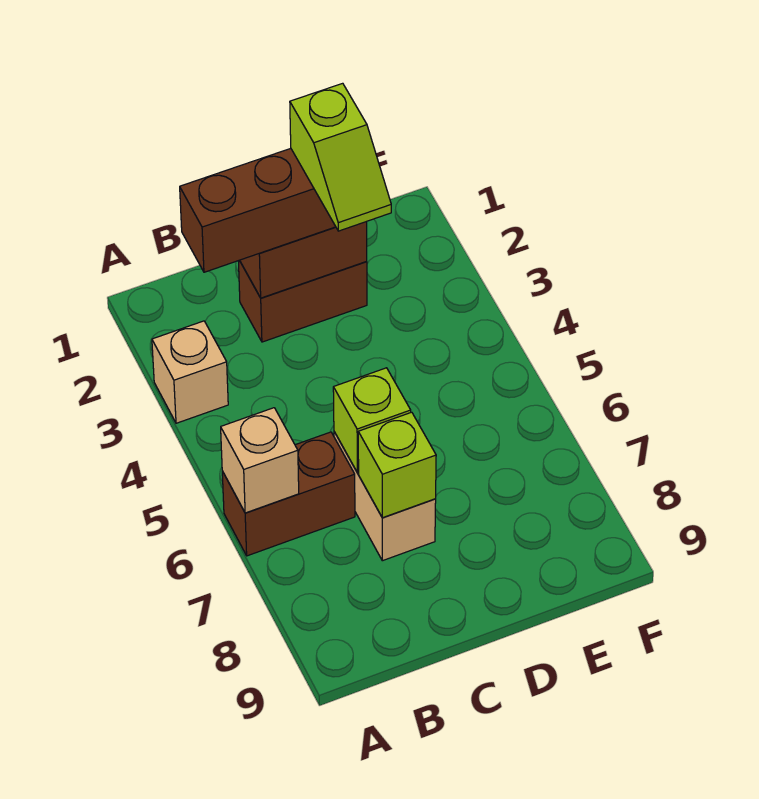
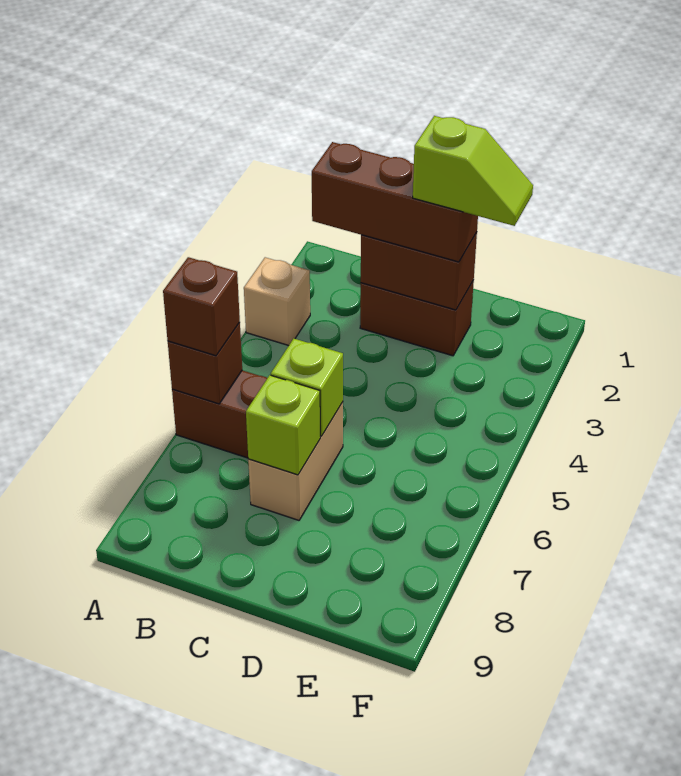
tan 1x1 brick [221,408,299,513] -> brown 1x1 brick [168,322,242,404]
none -> brown 1x1 brick [163,257,240,356]
lime 1x2 slope [290,83,391,231] -> lime 1x2 slope turned to [413,116,533,226]

